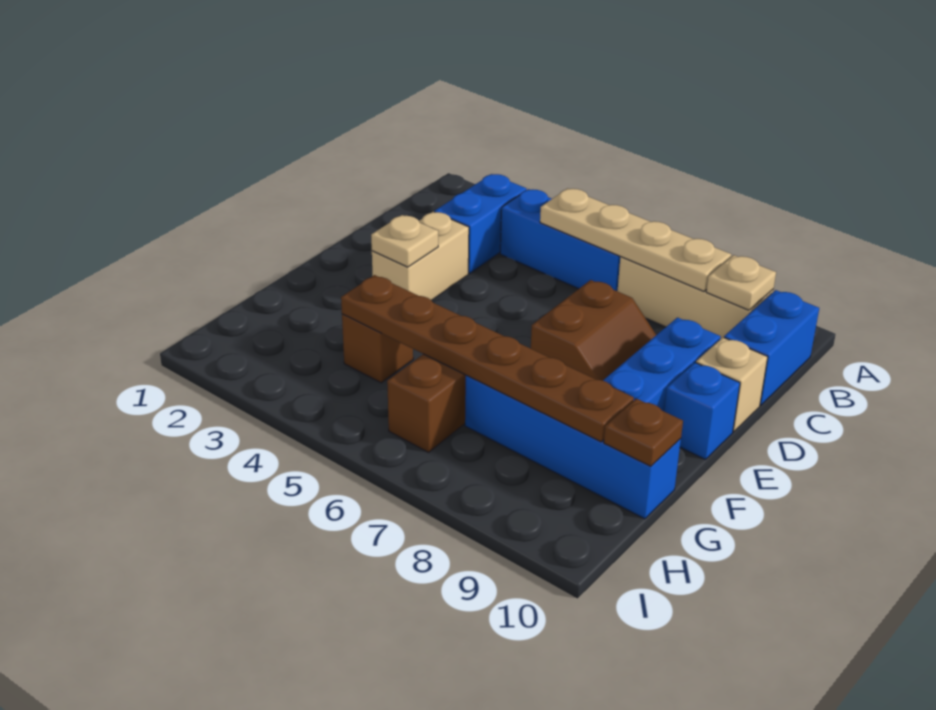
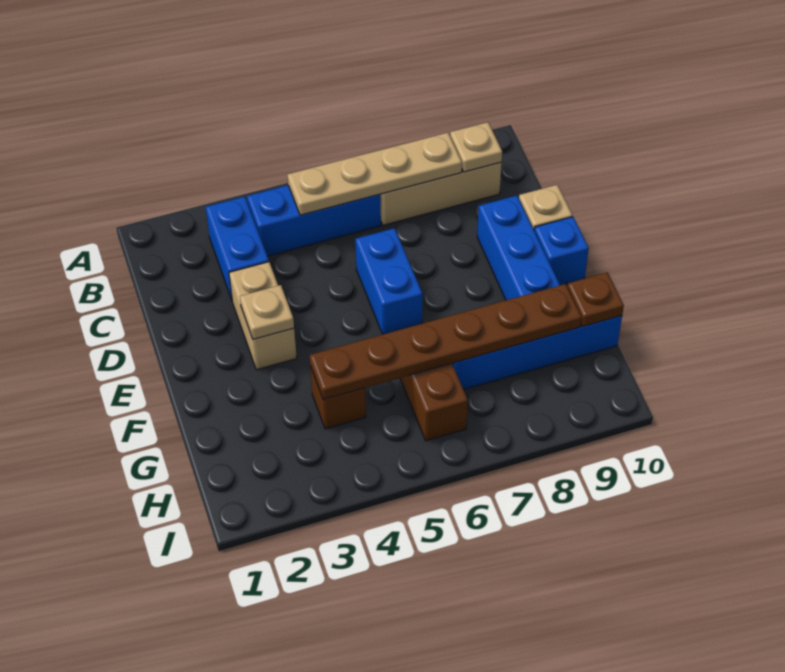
blue 1x2 brick [724,290,819,405] -> blue 1x2 brick moved to [355,228,422,334]
brown 2x2 slope [531,280,656,381] -> none

